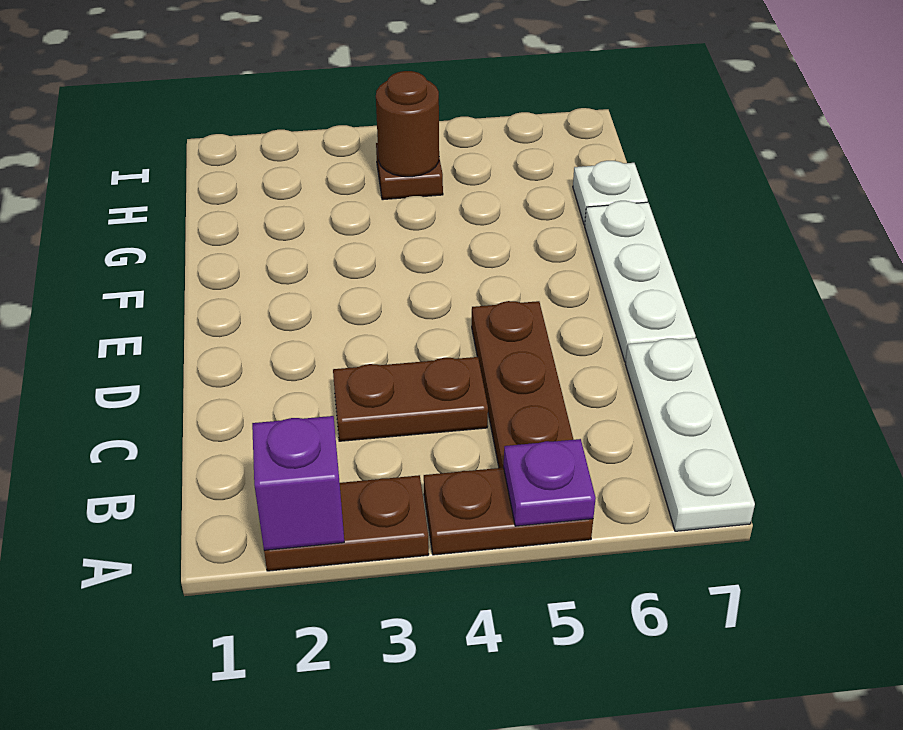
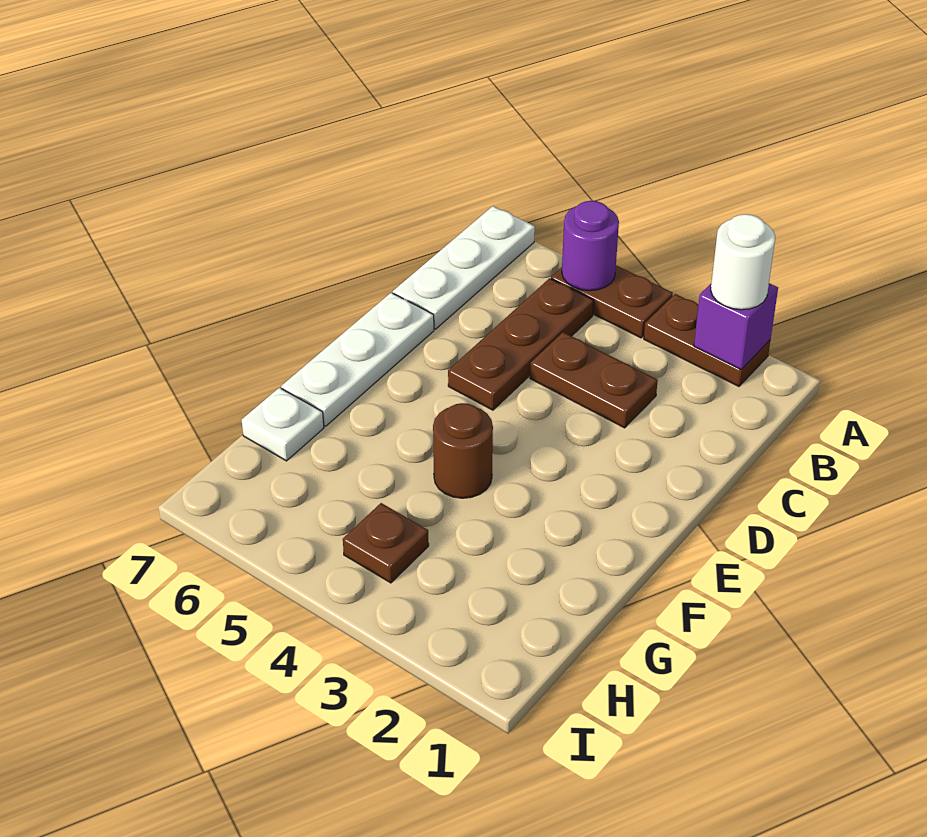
none -> white 1x1 round brick [711,214,775,310]
purple 1x1 plate [504,439,596,526] -> purple 1x1 round brick [562,201,619,291]
brown 1x1 round brick [376,71,439,177] -> brown 1x1 round brick moved to [433,403,493,498]

